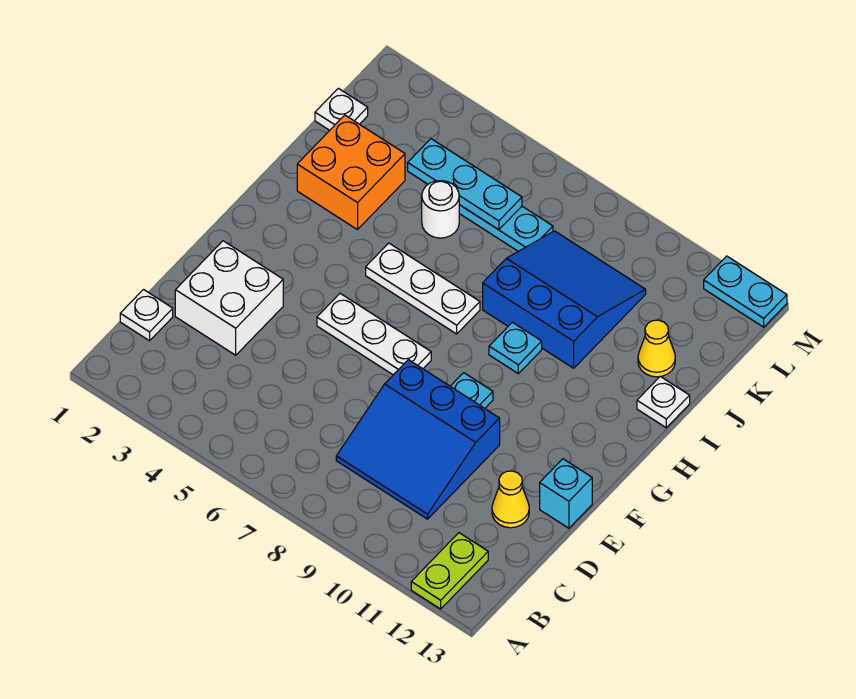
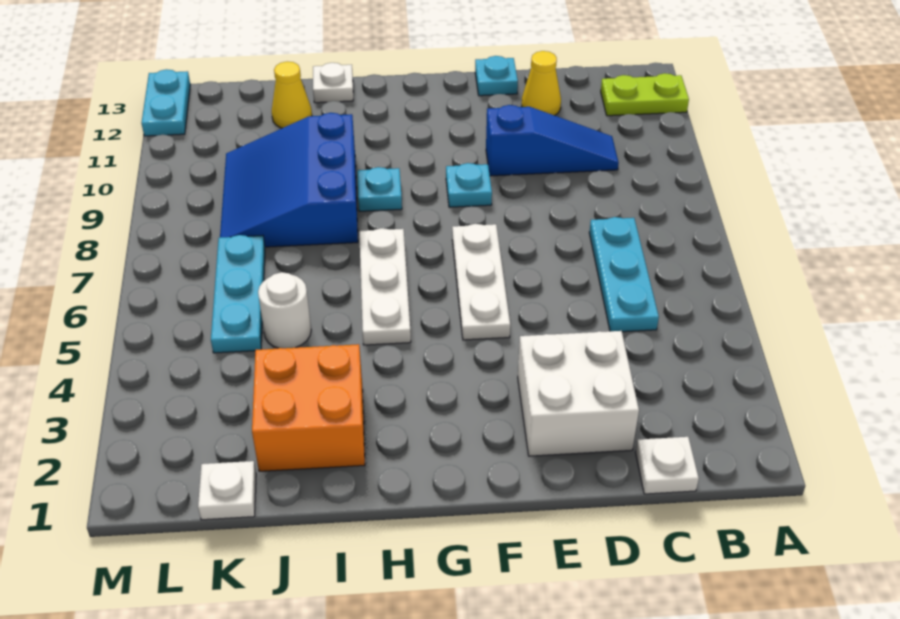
blue 3x3 slope [336,360,500,519] -> blue 1x3 slope [486,105,619,176]
cyan 1x1 brick [540,459,592,528] -> cyan 1x1 plate [475,56,518,96]
cyan 1x3 plate [408,139,522,230] -> cyan 1x3 plate moved to [589,217,659,332]

